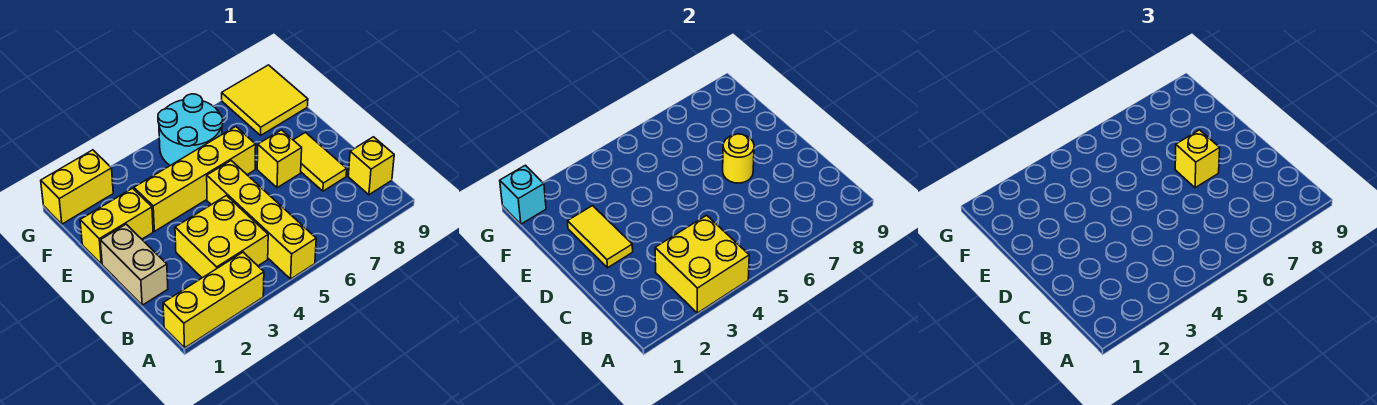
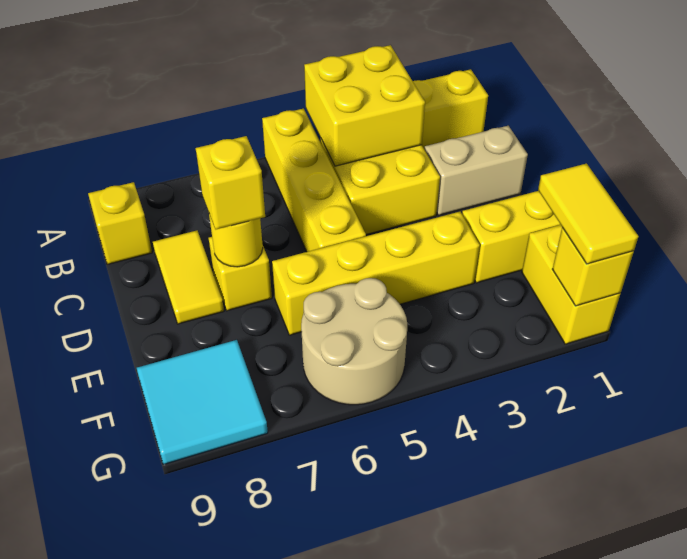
tan 1x2 brick [100,224,168,305] -> tan 1x2 brick turned to [425,126,528,215]
yellow 1x2 tile [568,206,633,268] -> yellow 1x2 tile moved to [538,164,638,264]
cyan 2x2 round brick [158,94,223,165] -> tan 2x2 round brick [301,278,407,405]
yellow 2x2 tile [222,65,308,135] -> cyan 2x2 tile [137,340,268,465]
yellow 1x2 brick [41,150,113,224] -> yellow 1x2 brick turned to [522,225,621,344]
cyan 1x1 brick [500,165,546,224] -> yellow 1x1 brick [552,228,634,306]

